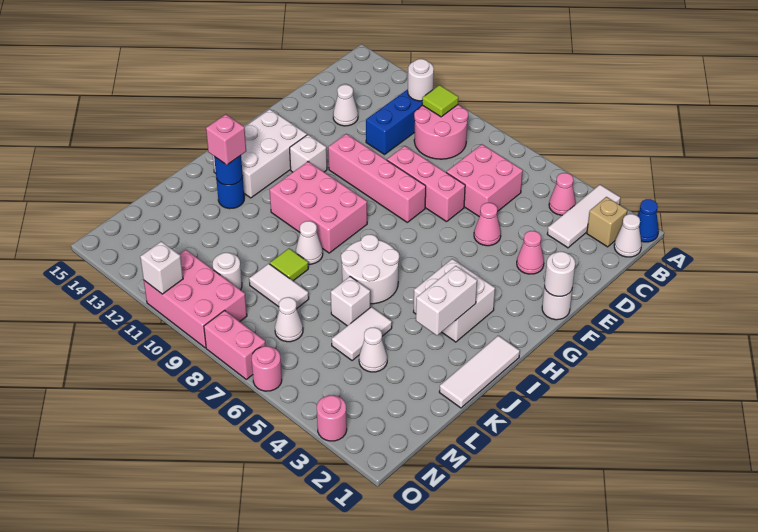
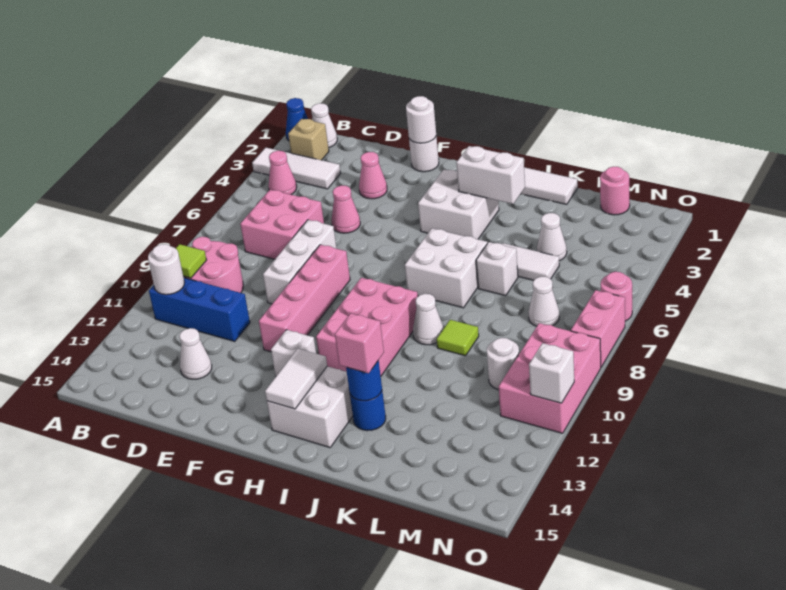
pink 1x3 brick [387,146,465,222] -> white 1x3 brick [263,220,337,304]
white 2x3 brick [213,109,307,198] -> white 2x2 brick [267,366,353,447]
white 2x2 round brick [341,234,399,304] -> white 2x2 brick [405,228,487,308]
white 1x2 tile [249,264,309,309] -> white 1x2 tile moved to [265,349,327,409]
pink 1x1 round brick [317,395,347,441] -> pink 1x1 round brick moved to [600,167,630,215]

